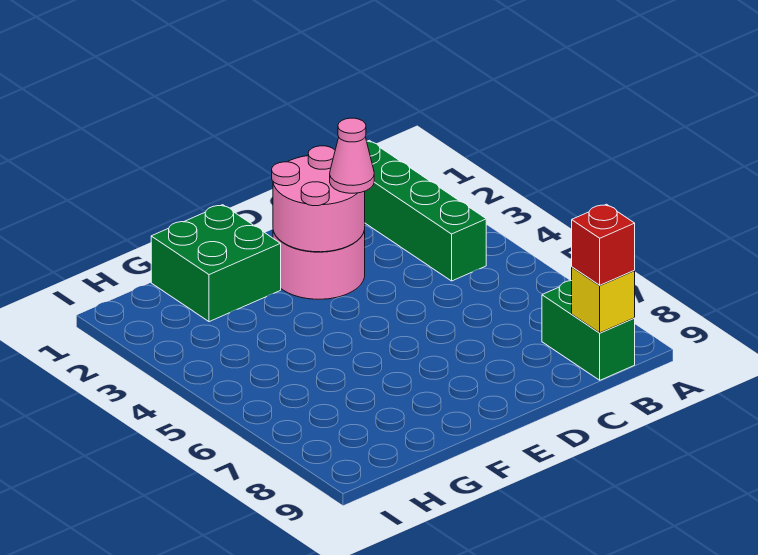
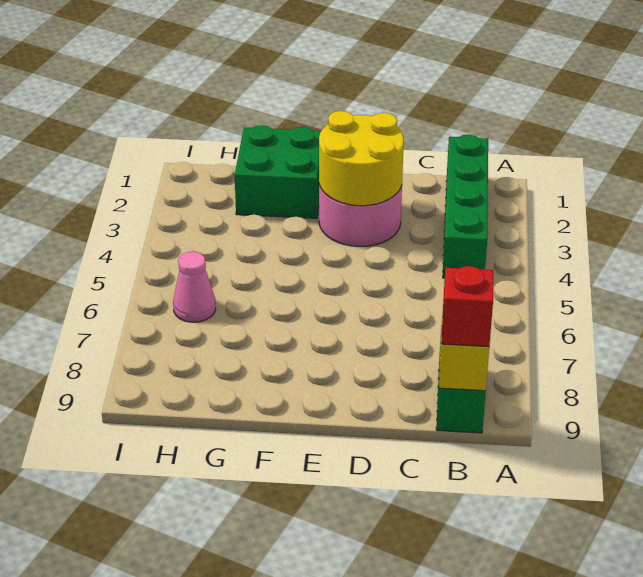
pink 2x2 round brick [272,146,365,252] -> yellow 2x2 round brick [319,111,404,206]
pink 1x1 cone [330,118,374,193] -> pink 1x1 cone moved to [173,252,216,322]

